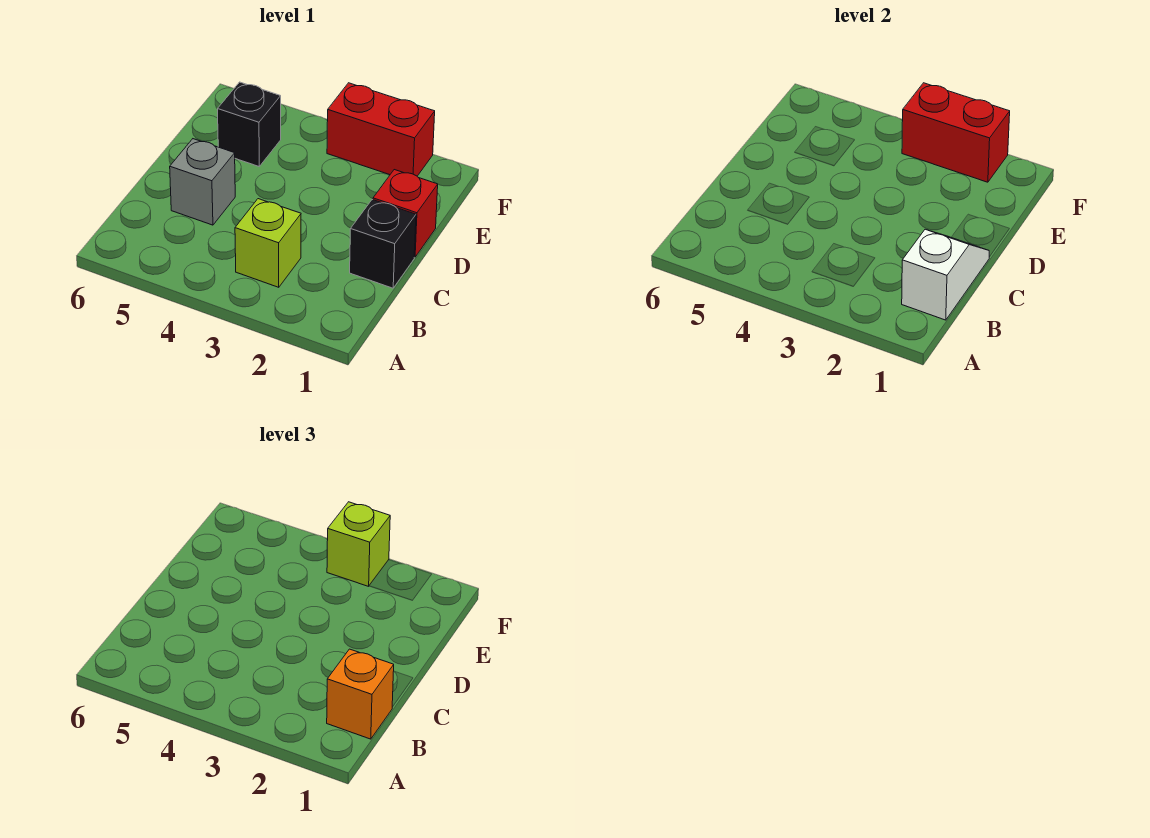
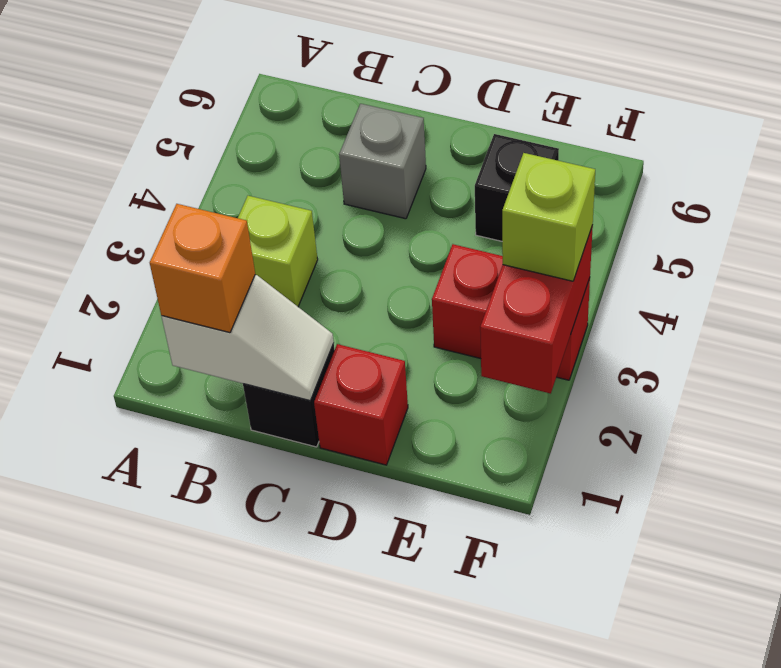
red 1x2 brick [327,83,435,176] -> red 1x2 brick turned to [432,244,590,380]

